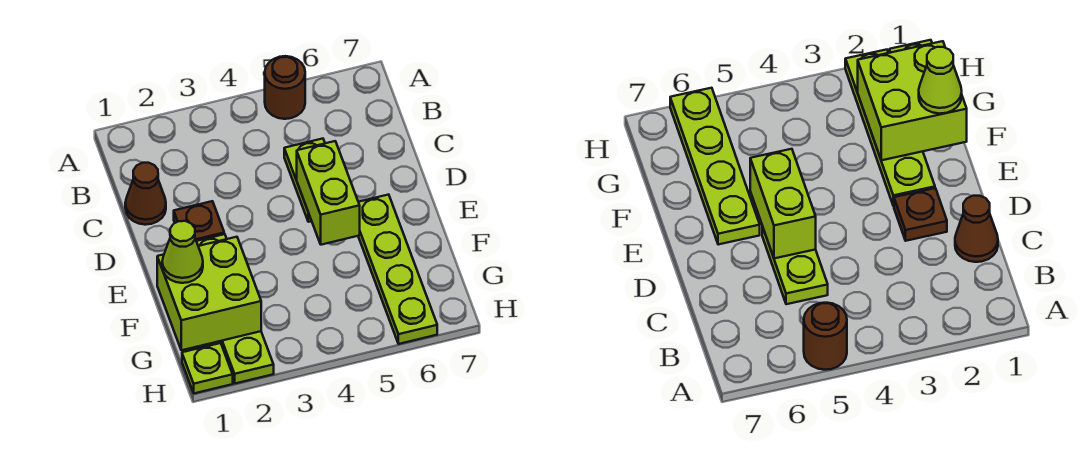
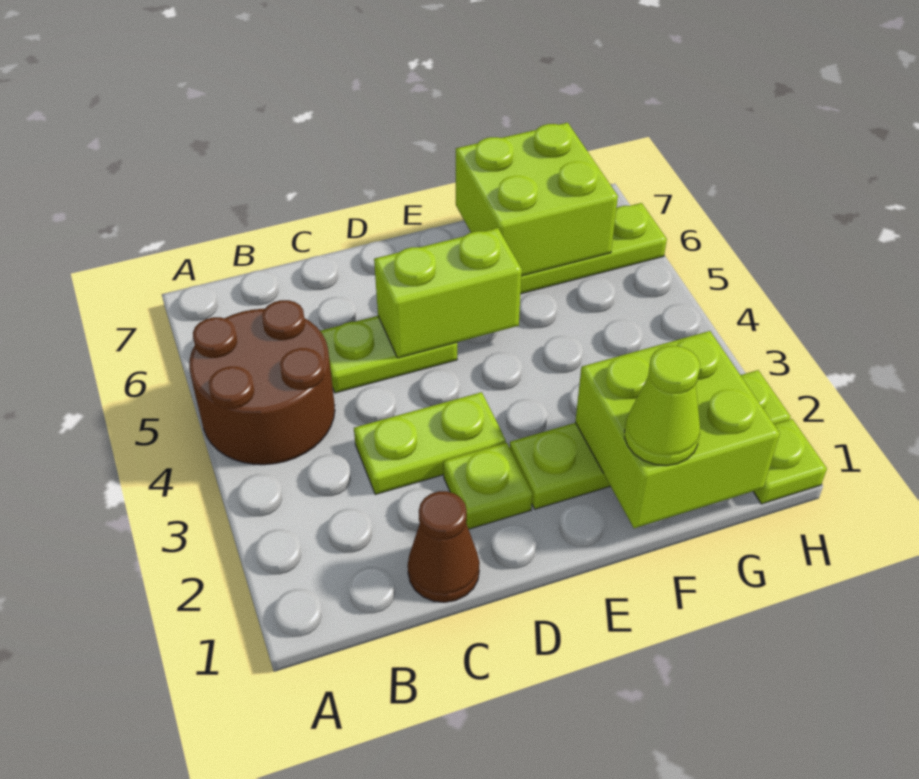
brown 1x1 round brick [265,56,305,119] -> brown 2x2 round brick [189,300,335,465]
none -> lime 1x2 plate [354,392,506,495]
brown 1x1 plate [174,201,224,241] -> lime 1x1 plate [443,443,532,529]
none -> lime 2x2 brick [456,123,618,276]

